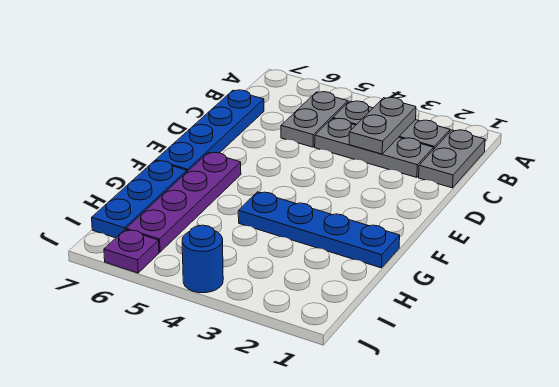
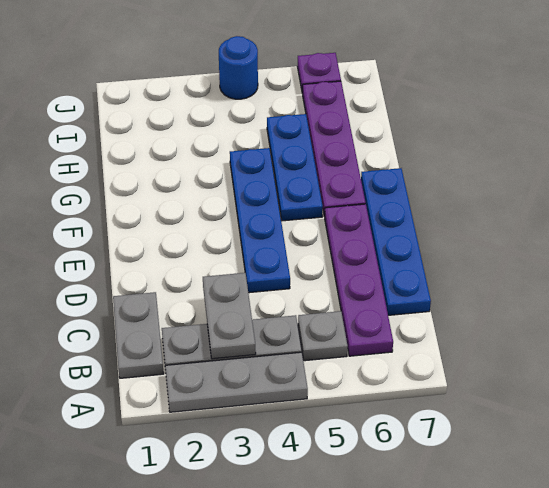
grey 1x2 plate [281,92,348,147] -> grey 1x1 plate [298,311,348,361]
none -> purple 1x4 plate [325,204,393,356]
grey 1x3 plate [315,118,434,177] -> grey 1x3 plate moved to [165,352,308,412]
blue 1x4 plate [238,192,400,268] -> blue 1x4 plate turned to [230,148,290,293]
blue 1x3 plate [92,161,187,238] -> blue 1x3 plate moved to [267,114,323,221]

